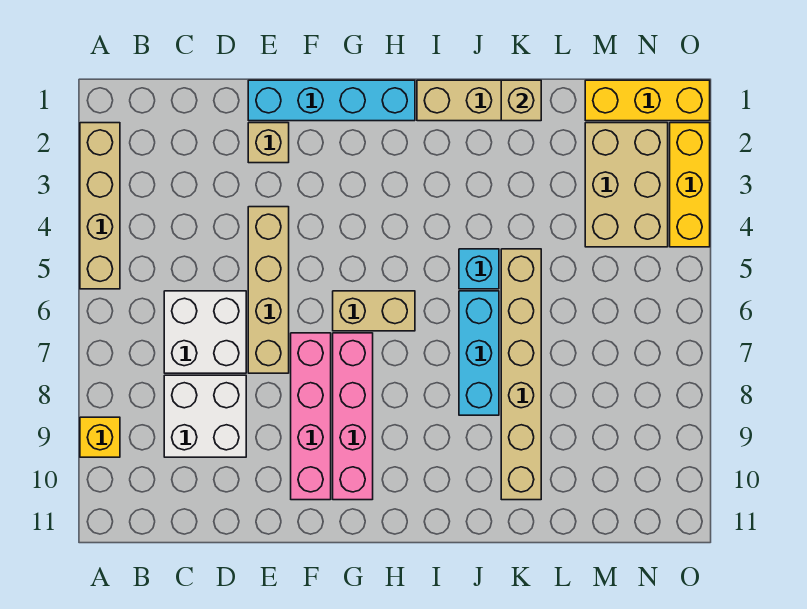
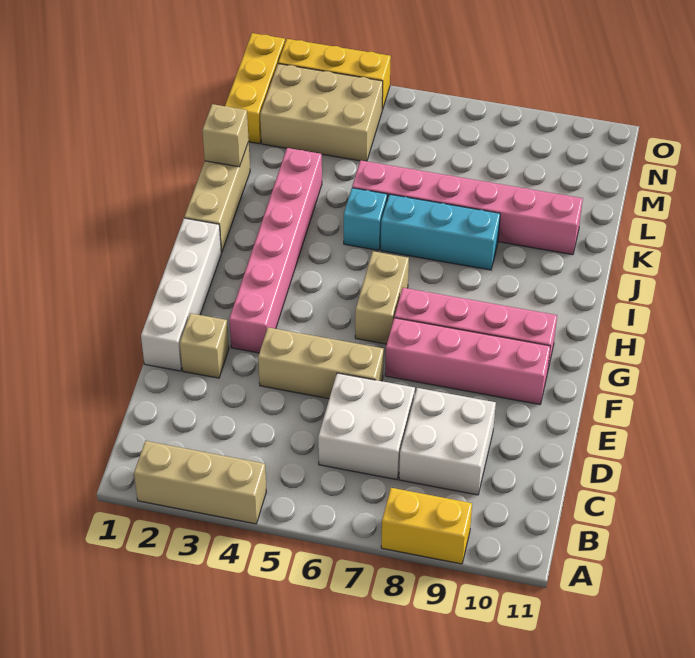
tan 1x4 brick [80,123,120,289] -> tan 1x3 brick [134,441,266,524]
yellow 1x1 brick [80,417,120,457] -> yellow 1x2 brick [381,488,472,564]
cyan 1x4 brick [248,80,415,121] -> white 1x4 brick [141,218,221,371]
tan 1x4 brick [248,207,289,373] -> tan 1x3 brick [258,327,384,399]
none -> pink 1x6 brick [229,148,322,353]
tan 1x6 brick [501,249,541,500] -> pink 1x6 brick [352,160,583,255]

